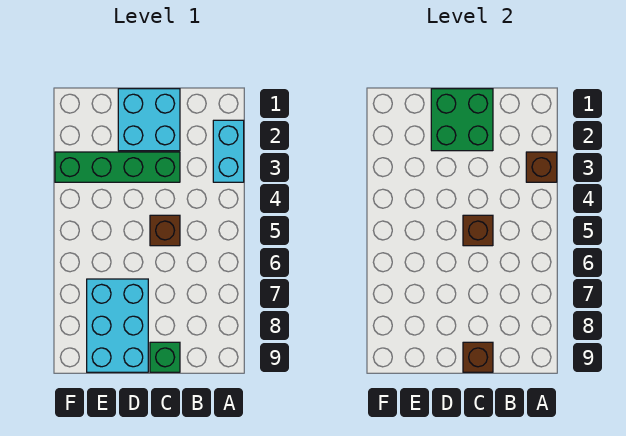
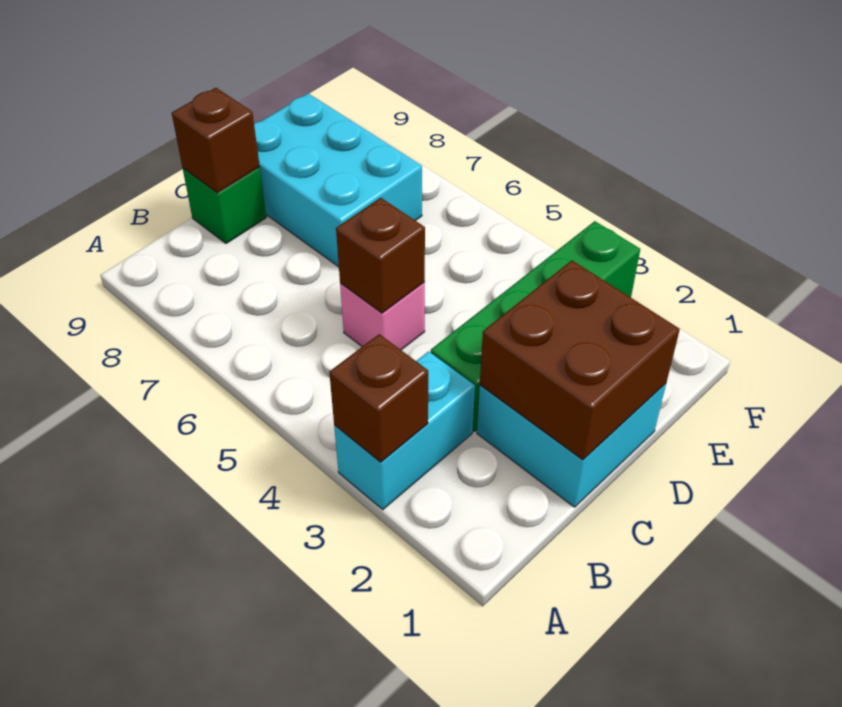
cyan 1x2 brick [213,120,244,182] -> cyan 1x2 brick turned to [334,351,475,510]
green 2x2 brick [431,89,493,151] -> brown 2x2 brick [480,260,680,460]
brown 1x1 brick [150,215,180,246] -> pink 1x1 brick [340,282,425,350]

